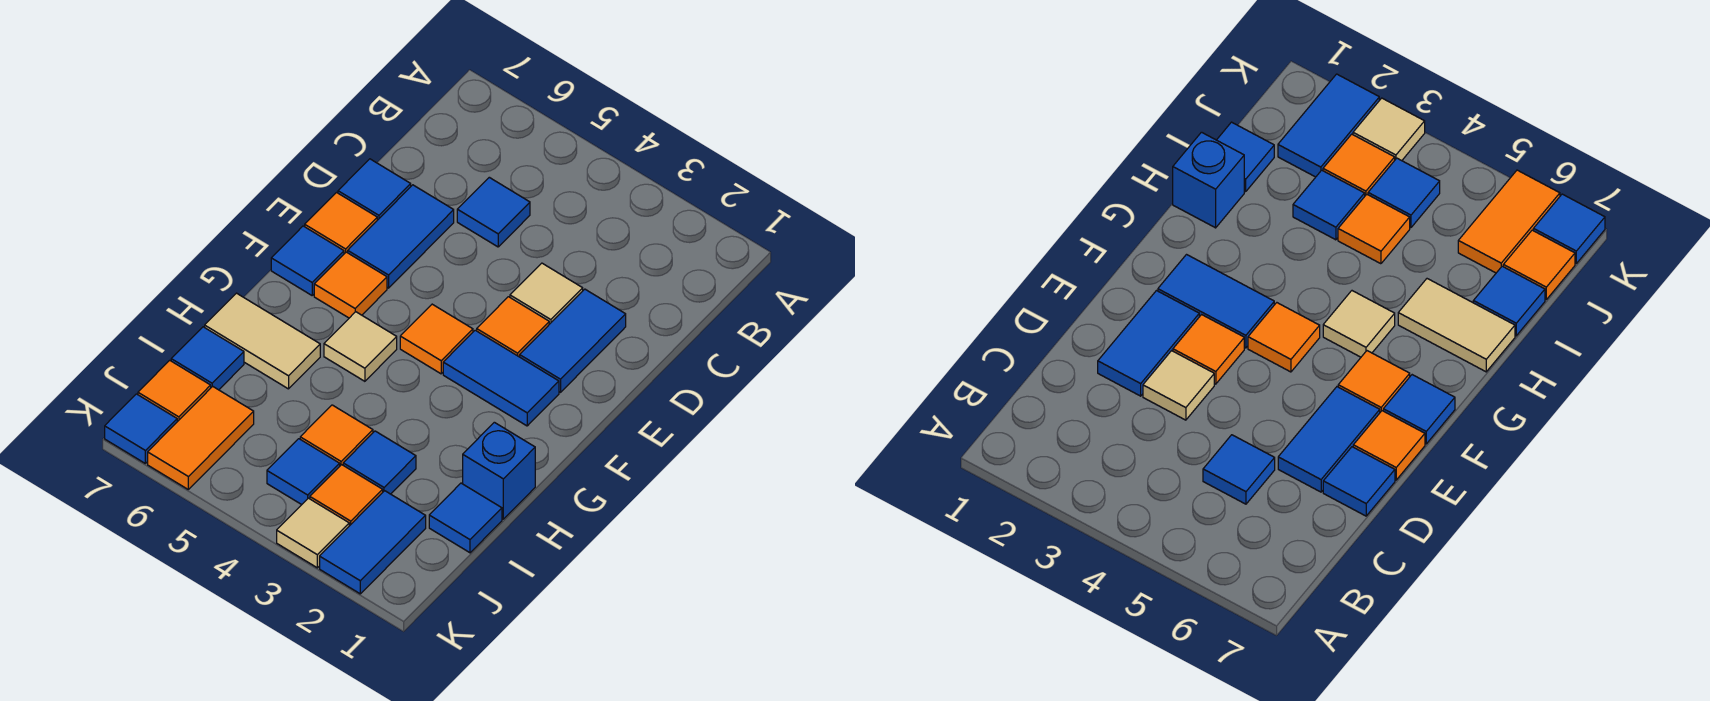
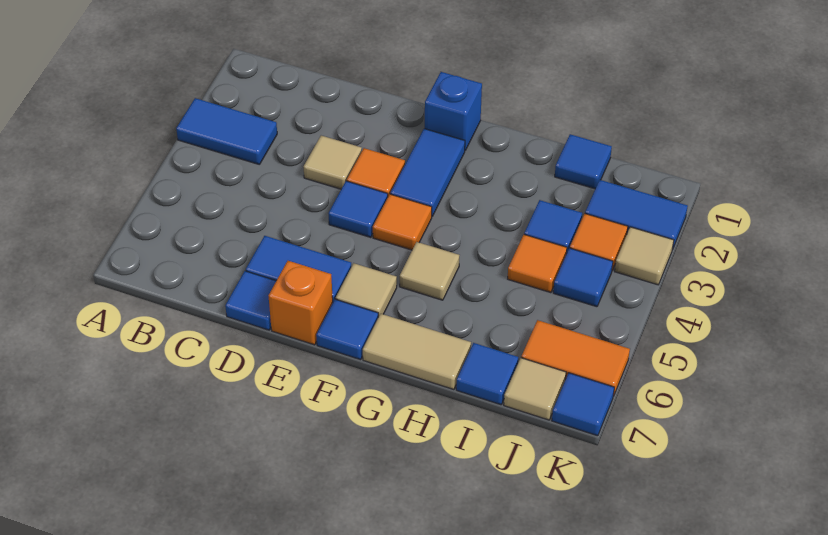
blue 1x1 tile [457,177,530,247] -> blue 1x1 tile moved to [328,181,388,237]
blue 1x2 tile [520,289,626,392] -> blue 1x2 tile moved to [176,98,277,165]
orange 1x1 tile [305,193,377,254] -> orange 1x1 brick [269,261,333,345]
orange 1x1 tile [314,252,387,318] -> tan 1x1 tile [336,263,397,317]
blue 1x1 brick [463,422,535,519] -> blue 1x1 brick moved to [425,72,482,150]
tan 1x2 tile [205,293,320,389] -> tan 1x2 tile turned to [363,314,471,390]
orange 1x1 tile [138,360,211,422] -> tan 1x1 tile [504,358,566,420]

